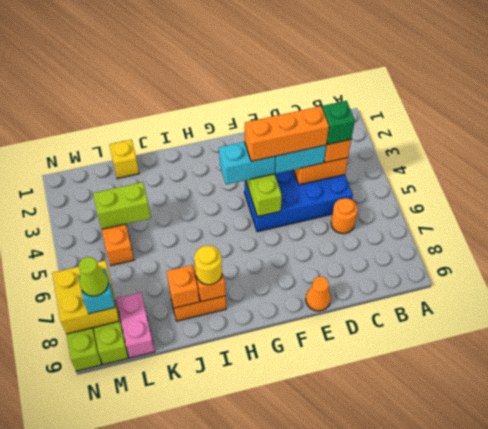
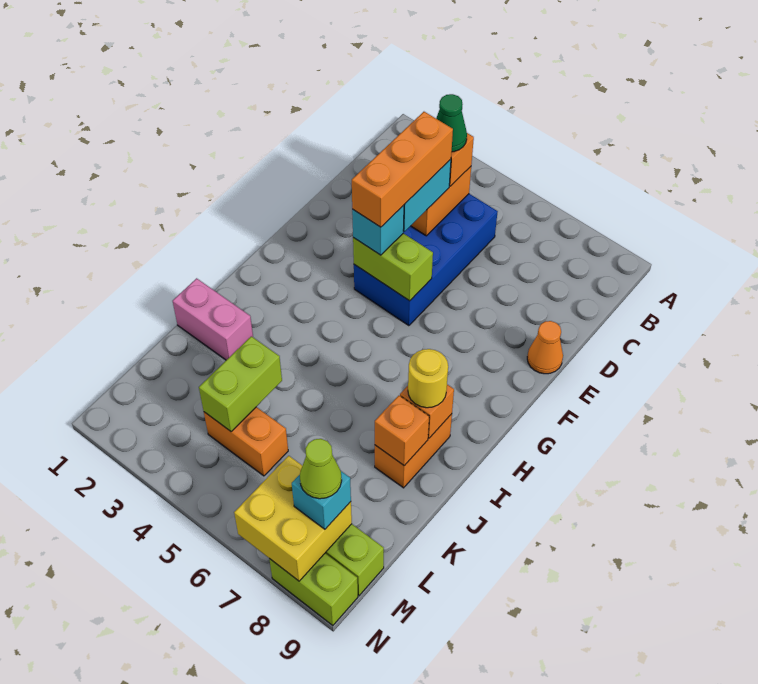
green 1x1 brick [322,101,355,145] -> green 1x1 cone [436,94,467,152]
orange 1x1 round brick [331,198,358,234] -> none
cyan 1x2 brick [219,142,276,185] -> cyan 1x1 brick [352,205,404,255]
yellow 1x1 brick [109,140,139,179] -> none
pink 1x2 brick [116,292,155,358] -> pink 1x2 brick moved to [173,278,253,360]

